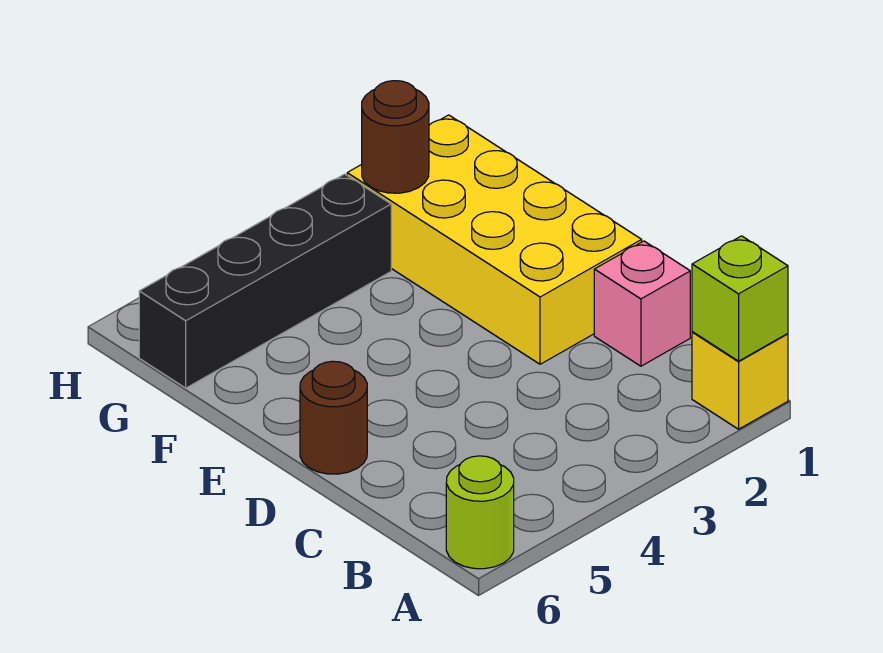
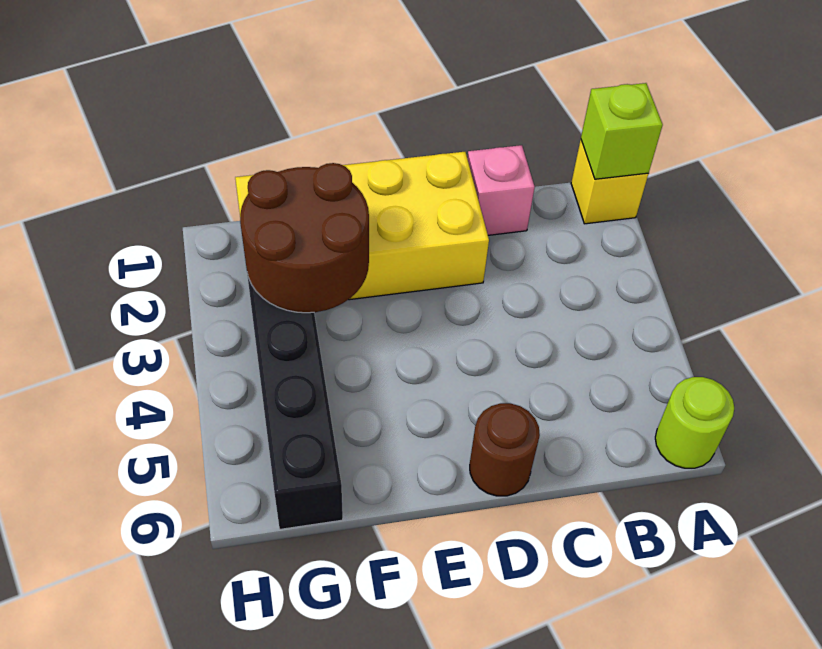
brown 1x1 round brick [362,81,429,193] -> brown 2x2 round brick [240,163,369,313]

